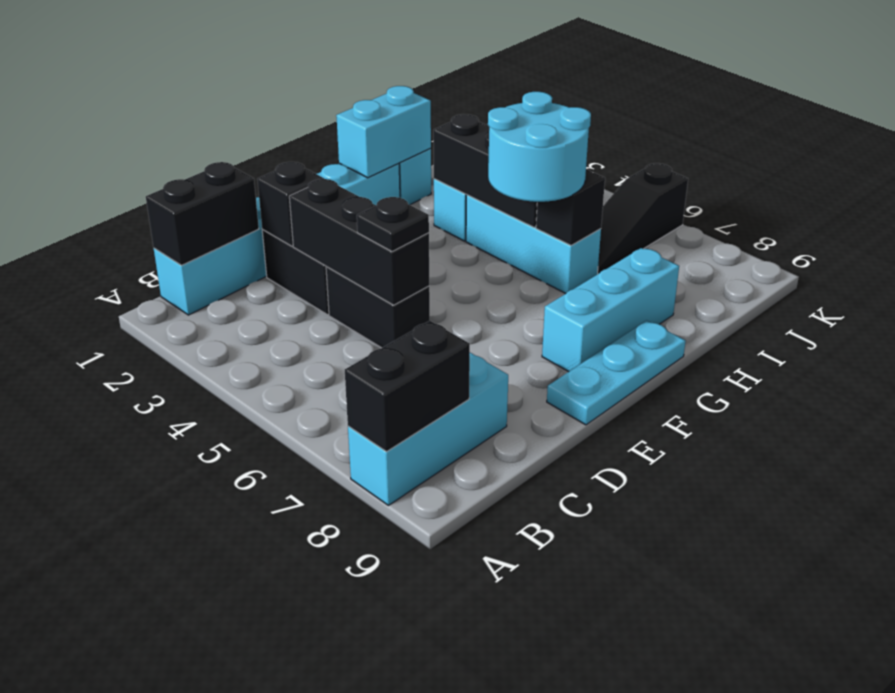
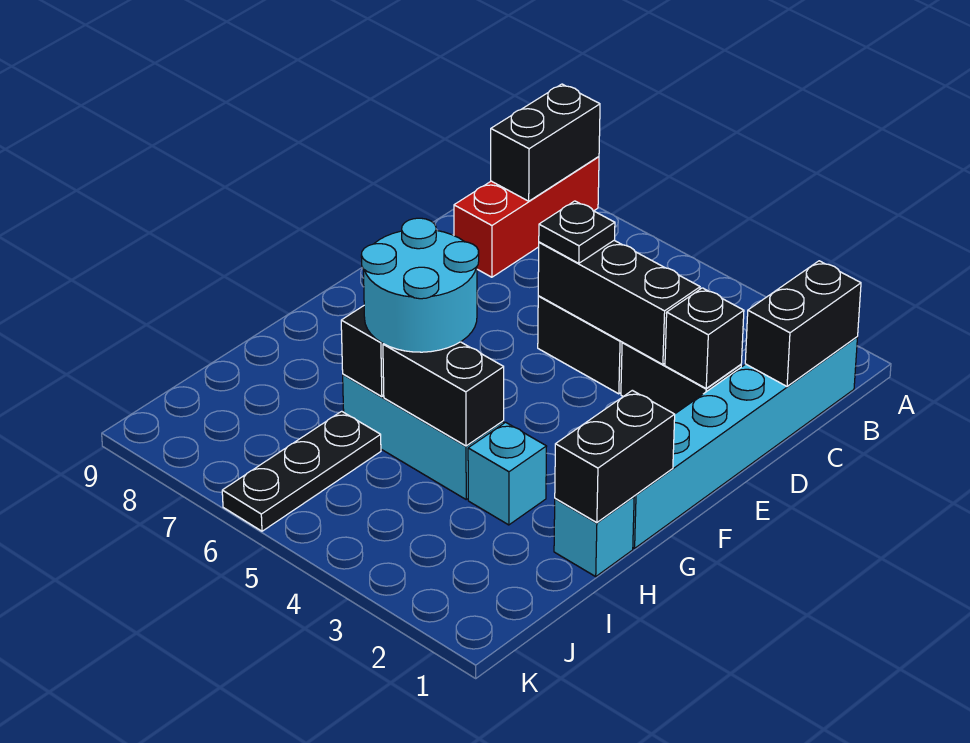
cyan 1x3 brick [348,353,508,505] -> red 1x3 brick [454,157,599,277]
cyan 1x3 plate [547,321,686,425] -> none
cyan 1x3 brick [542,248,679,372] -> none
cyan 1x2 brick [336,86,431,178] -> black 1x2 brick [555,390,675,523]
black 1x3 brick [433,114,537,227] -> black 1x2 brick [383,342,504,446]
black 1x3 slope [598,163,688,274] -> black 1x3 plate [222,411,381,531]

